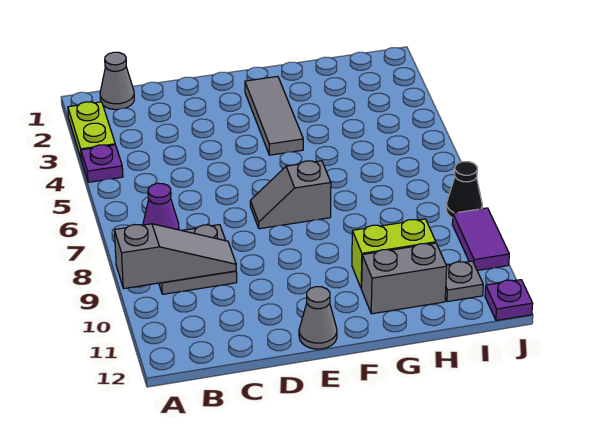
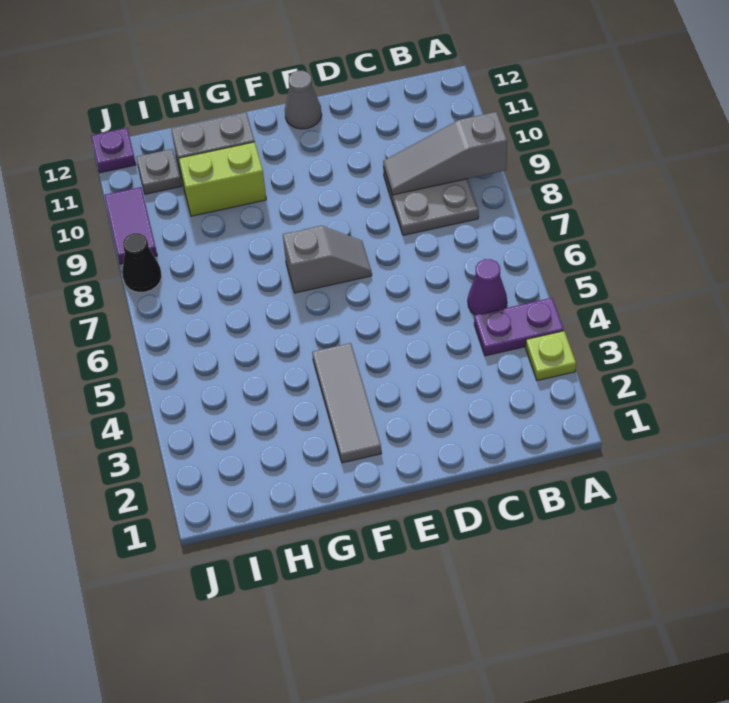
lime 1x2 plate [68,102,115,160] -> lime 1x1 plate [526,331,576,381]
purple 1x1 plate [81,145,123,182] -> purple 1x2 plate [474,298,564,356]
grey 1x1 cone [100,52,134,110] -> none
purple 1x1 cone [143,183,179,230] -> purple 1x1 cone moved to [468,259,507,315]

